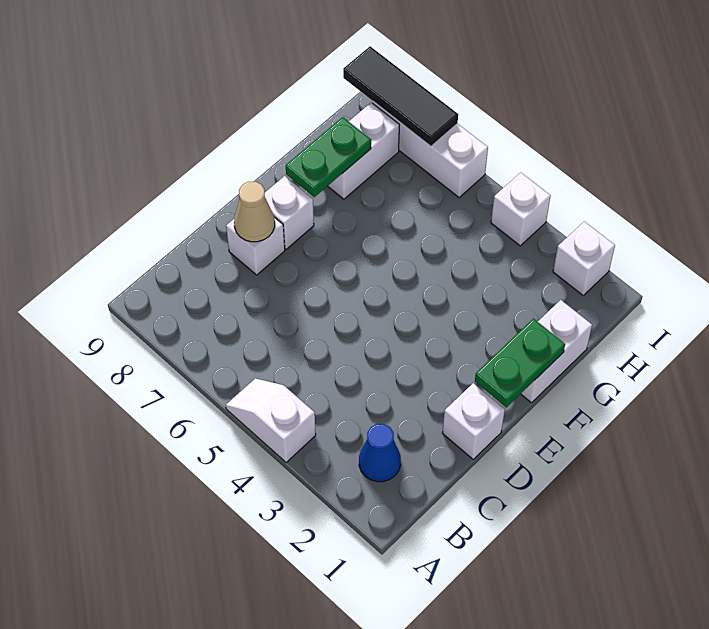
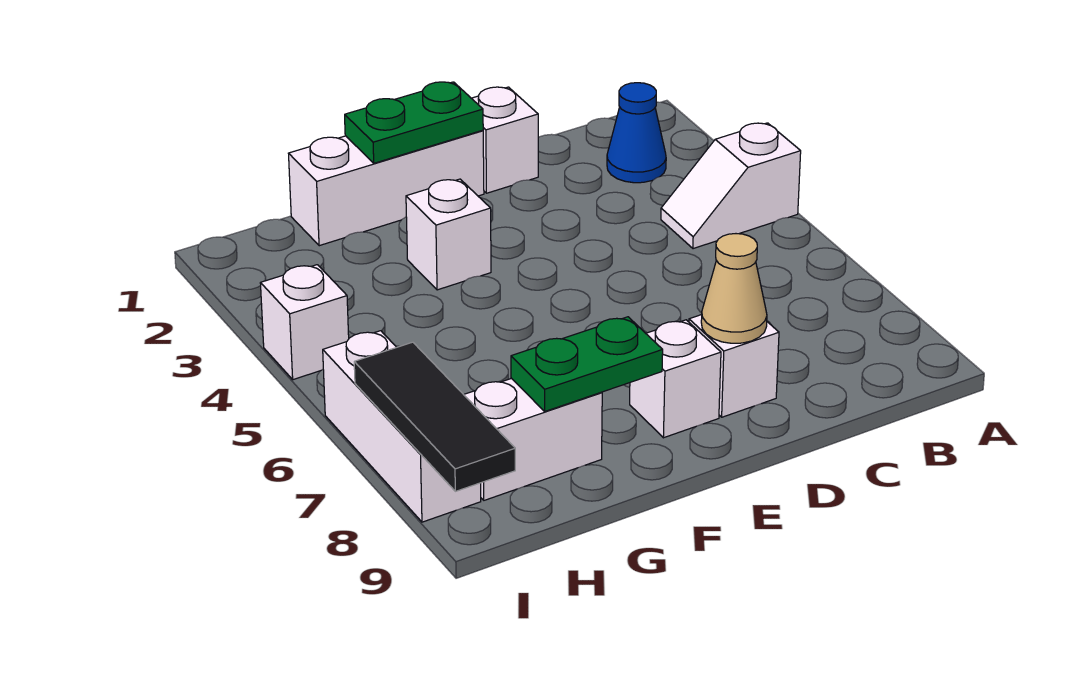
white 1x2 slope [226,378,316,462] -> white 1x2 slope turned to [661,123,801,249]
white 1x2 brick [521,300,592,403] -> white 1x3 brick [288,130,484,246]
white 1x1 brick [553,222,615,295] -> white 1x1 brick moved to [406,179,491,290]

